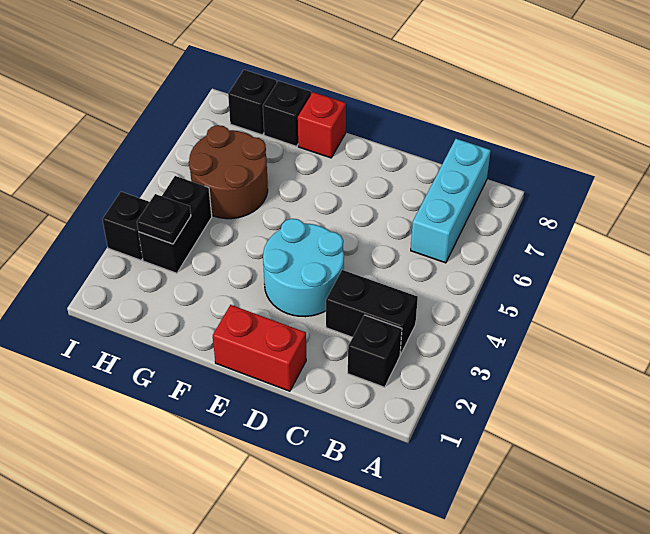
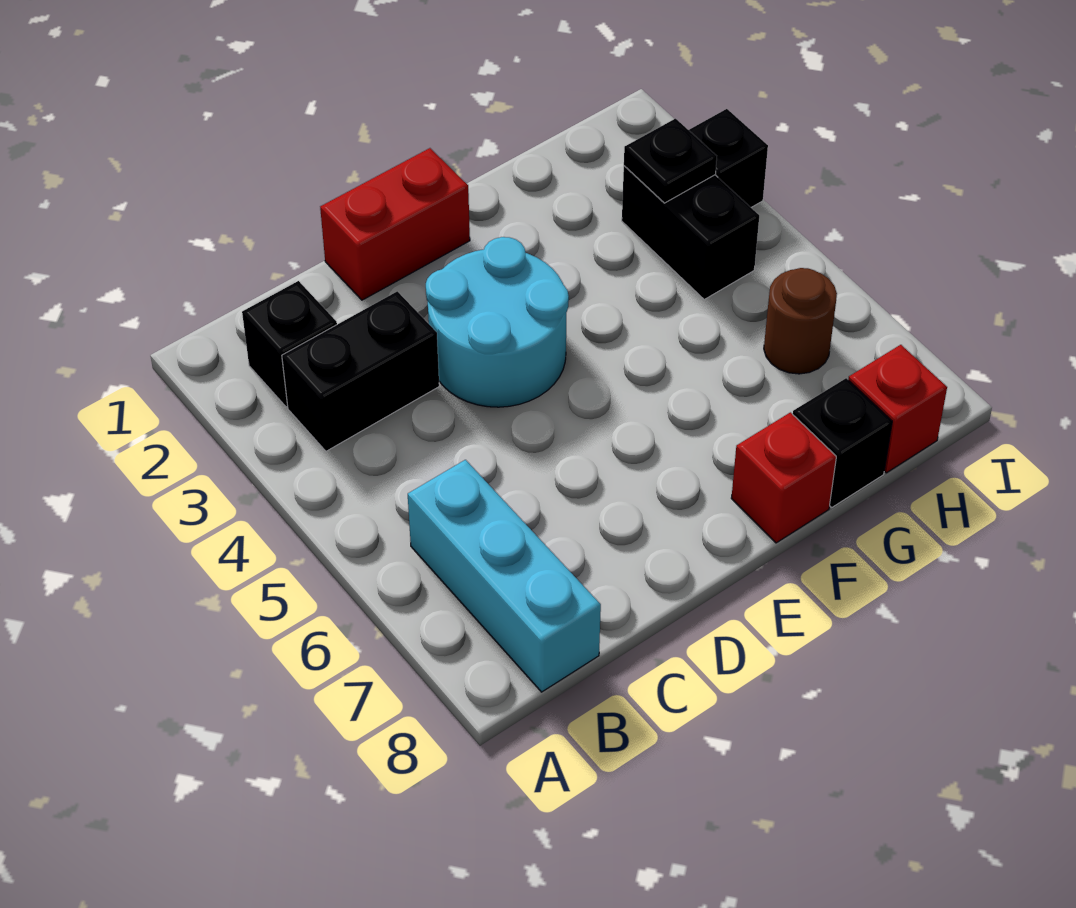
brown 2x2 round brick [189,125,268,219] -> brown 1x1 round brick [764,268,837,374]
black 1x1 brick [228,70,277,135] -> red 1x1 brick [848,345,947,473]

